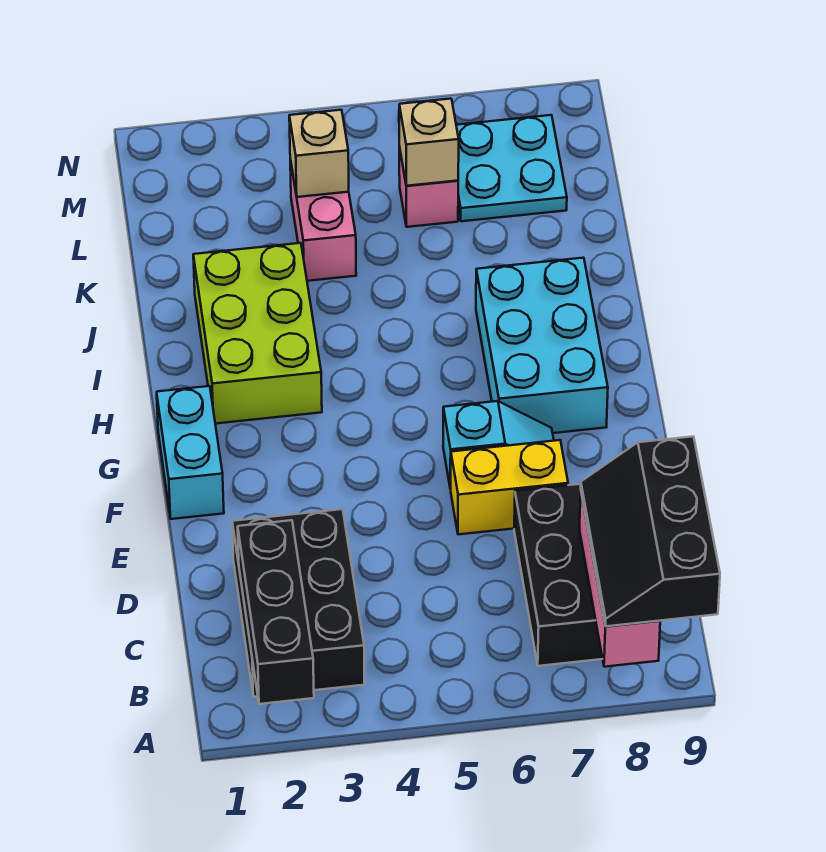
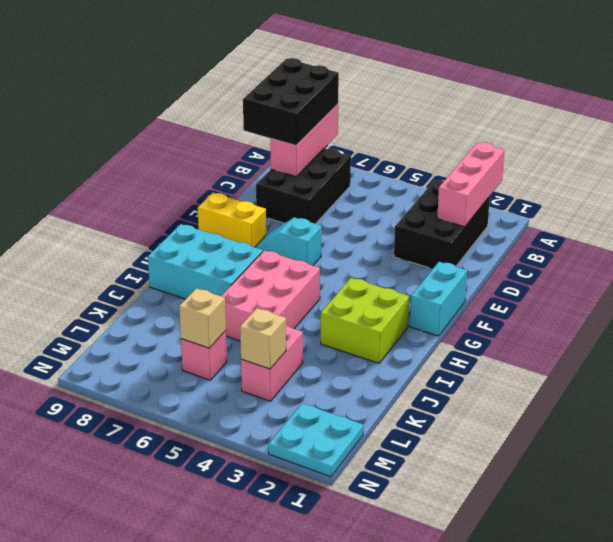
black 1x3 brick [238,520,314,704] -> pink 1x3 brick [437,142,504,227]
black 2x3 slope [581,436,720,626] -> black 2x3 brick [243,58,339,146]
yellow 1x2 brick [451,440,568,534] -> yellow 1x2 brick moved to [198,193,266,247]
cyan 2x3 brick [476,258,608,433] -> cyan 2x3 brick turned to [148,224,263,299]
lime 2x3 brick [193,243,322,424] -> lime 2x2 brick [321,278,409,363]
none -> pink 2x3 brick [221,250,320,341]
cyan 2x2 plate [456,115,567,221] -> cyan 2x2 plate moved to [269,403,363,477]

